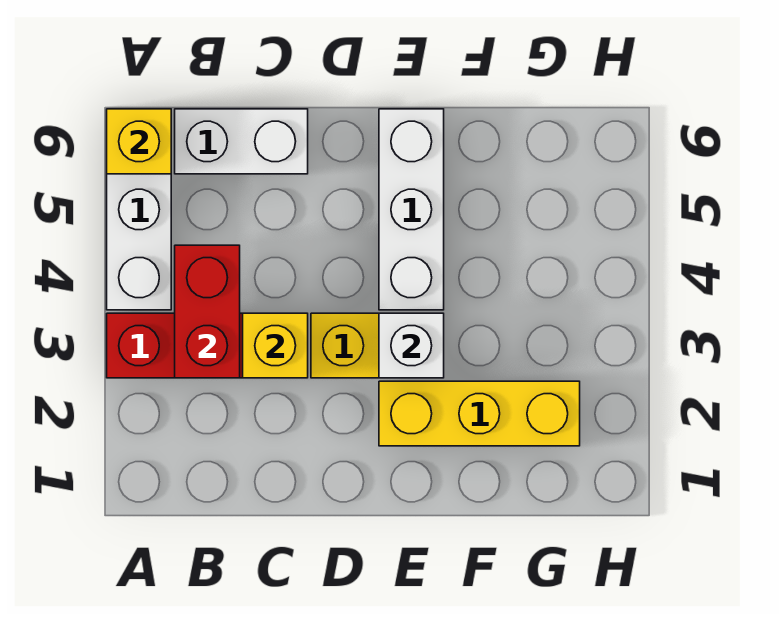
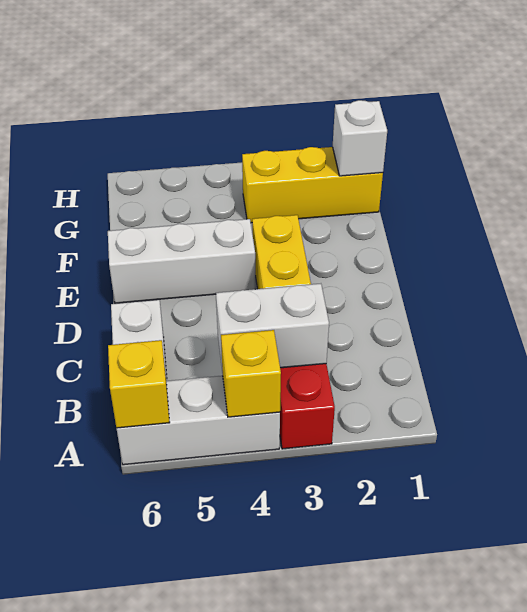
red 1x2 brick [175,245,240,378] -> white 1x2 brick [216,284,329,373]
yellow 1x1 brick [243,313,308,378] -> yellow 1x1 brick moved to [221,330,281,417]
yellow 1x3 brick [379,381,580,446] -> yellow 1x3 brick turned to [242,147,383,223]
white 1x1 brick [379,313,444,378] -> white 1x1 brick moved to [333,100,387,176]

